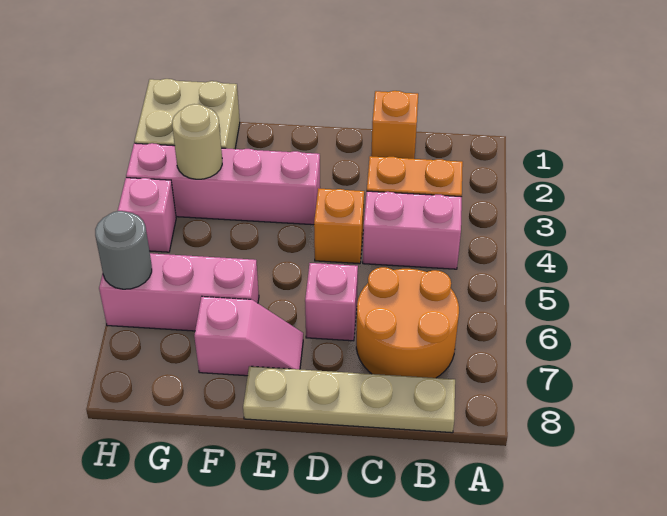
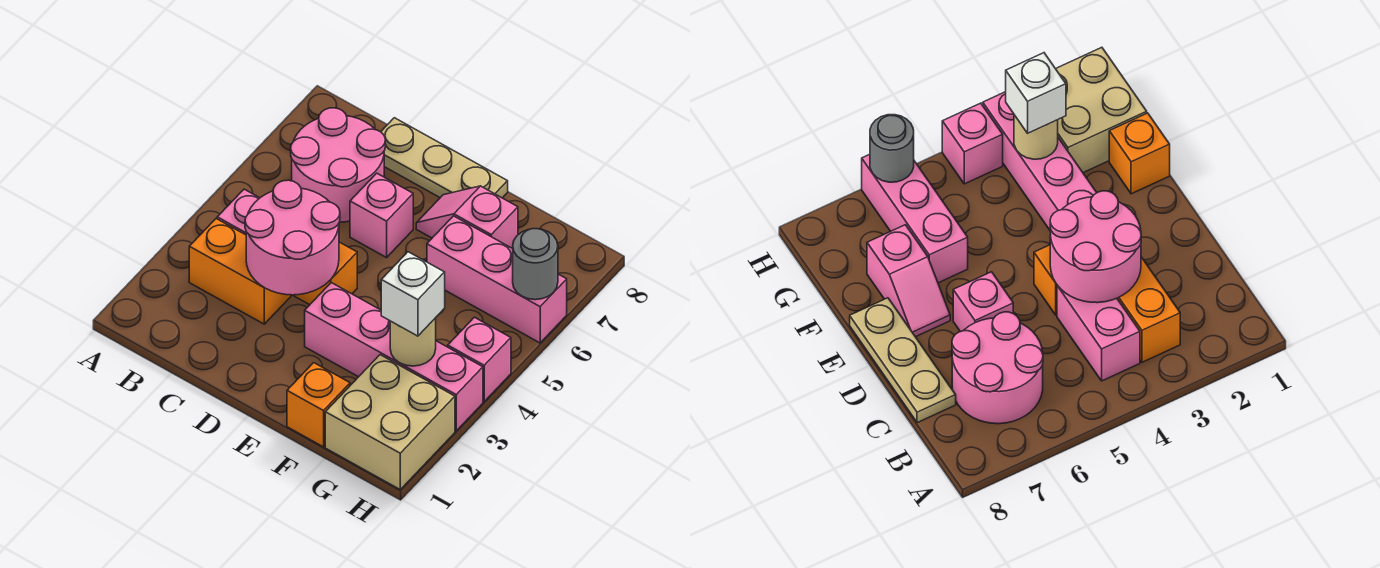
orange 2x2 round brick [356,267,459,378] -> pink 2x2 round brick [291,108,385,222]
tan 1x4 plate [243,366,455,433] -> tan 1x3 plate [381,118,508,198]
orange 1x1 brick [371,91,418,159] -> orange 1x1 brick moved to [287,363,350,447]
none -> pink 2x2 round brick [245,180,340,295]
none -> white 1x1 brick [381,252,445,336]

